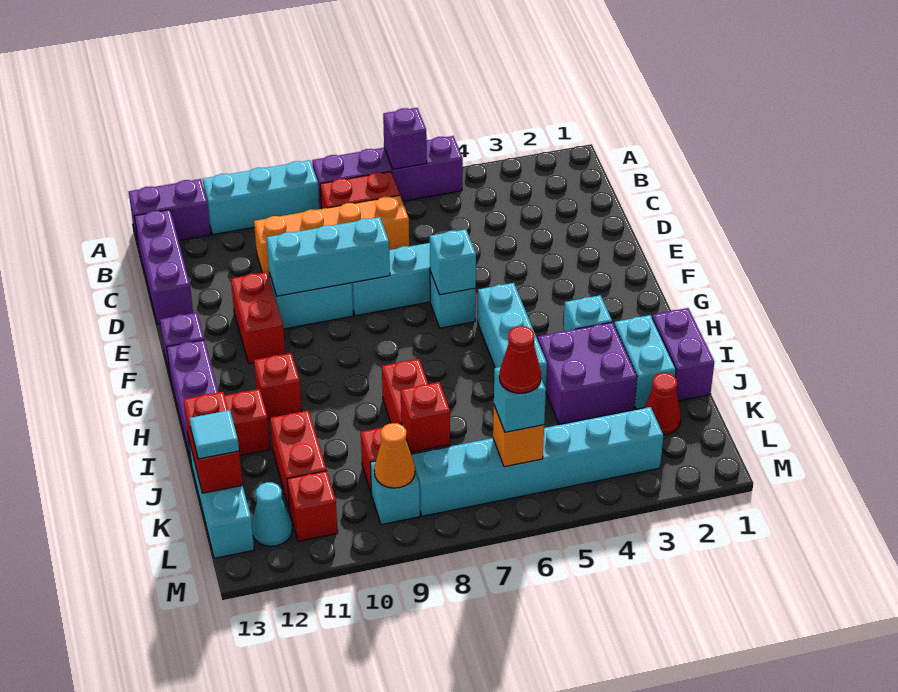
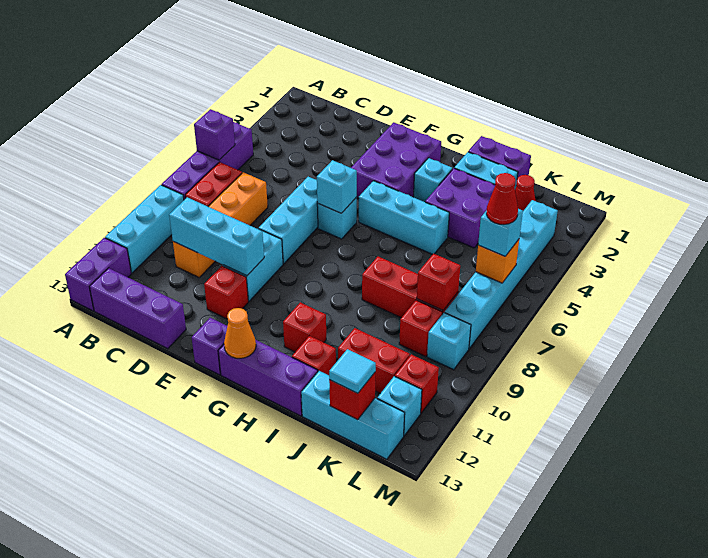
cyan 1x3 brick [266,217,390,296] -> cyan 1x3 brick turned to [169,197,264,276]
red 1x2 brick [231,272,285,364] -> red 1x1 brick [204,266,248,319]
none -> purple 2x3 brick [351,122,441,199]
red 1x2 brick [183,392,243,493] -> red 1x1 brick [329,372,376,420]
orange 1x1 cone [374,423,415,488] -> orange 1x1 cone moved to [224,308,256,358]
cyan 1x1 cone [252,482,292,546] -> cyan 1x1 brick [377,376,422,436]

